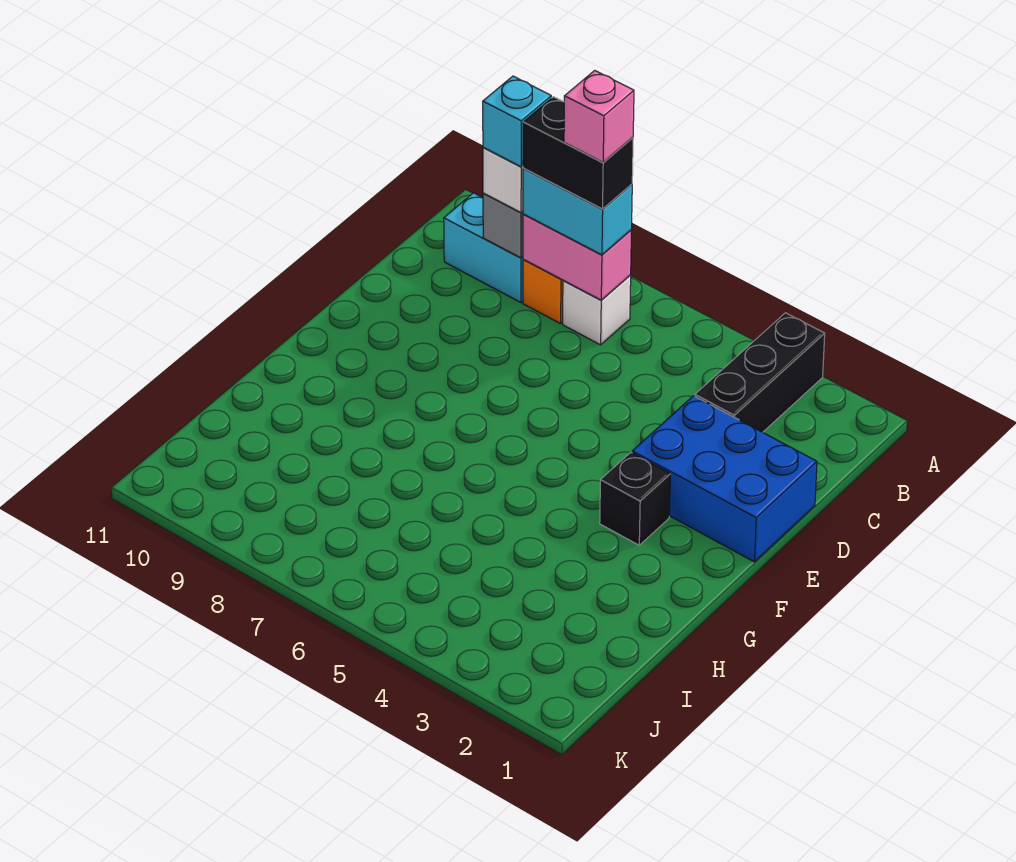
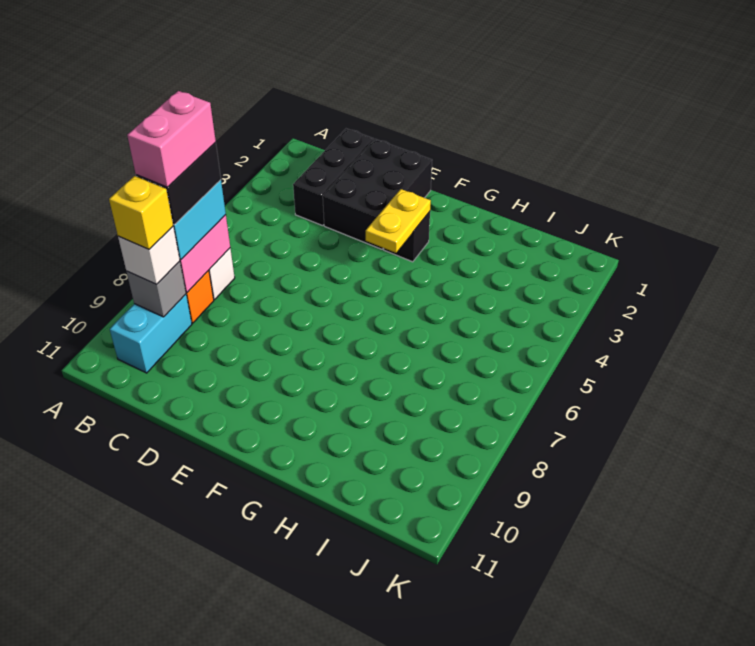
black 1x3 brick [695,313,825,432] -> black 1x3 brick turned to [293,129,373,226]
pink 1x1 brick [564,71,634,162] -> pink 1x2 brick [127,91,216,187]
cyan 1x1 brick [483,76,551,167] -> yellow 1x1 brick [109,176,173,249]
blue 2x3 brick [632,396,817,562] -> black 2x3 brick [323,139,432,249]
none -> yellow 1x2 plate [366,189,431,253]

